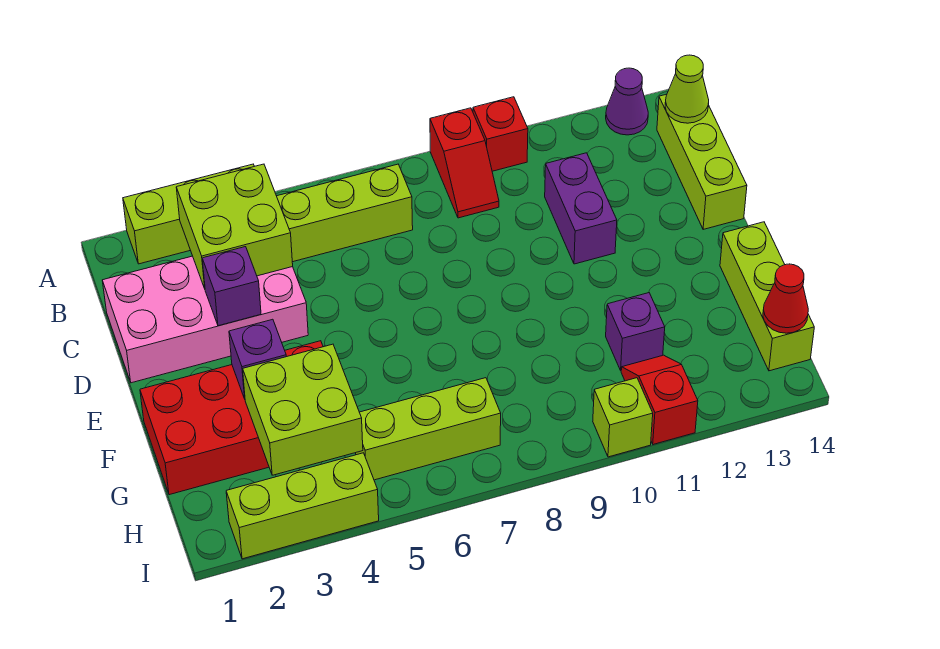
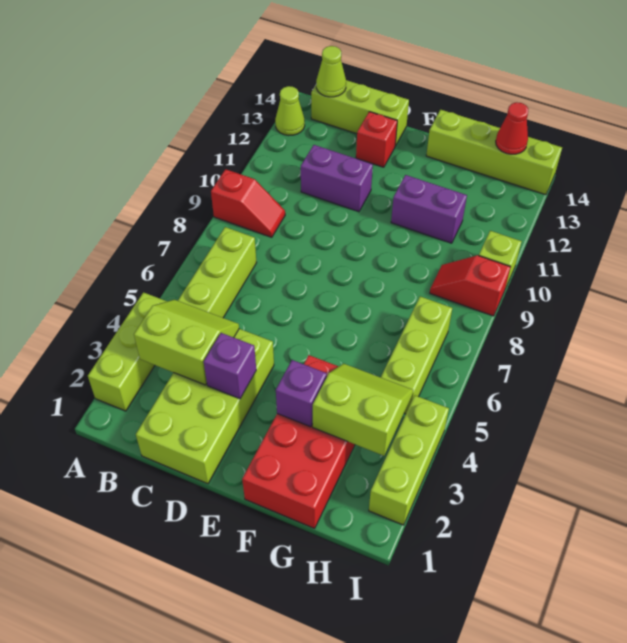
red 1x1 brick [473,97,528,171] -> red 1x1 brick moved to [356,112,397,167]
purple 1x1 cone [606,68,648,135] -> lime 1x1 cone [275,86,305,136]
lime 2x2 brick [176,164,293,288] -> lime 2x2 slope [134,300,239,385]
pink 2x4 brick [102,256,308,383] -> lime 2x4 brick [136,329,274,484]
lime 1x3 brick [720,222,814,371] -> lime 1x4 brick [426,110,562,195]
lime 2x2 brick [243,344,363,475] -> lime 2x2 slope [313,364,413,456]
purple 1x1 brick [606,293,665,370] -> purple 1x2 brick [391,175,467,243]
red 1x2 slope [621,355,698,444] -> red 1x2 slope moved to [430,255,510,316]

